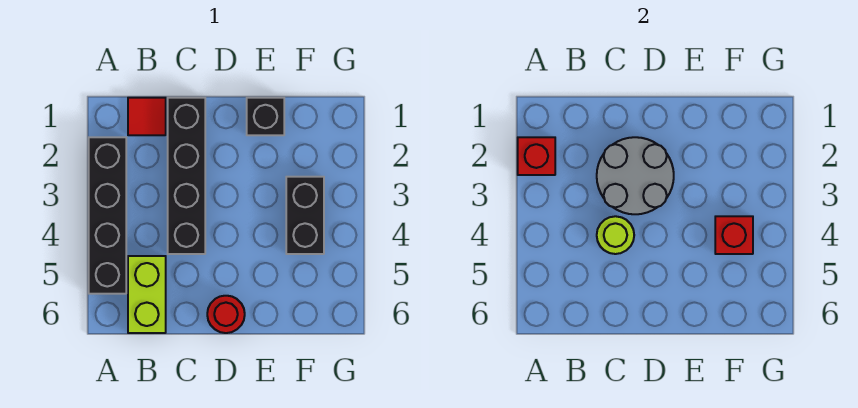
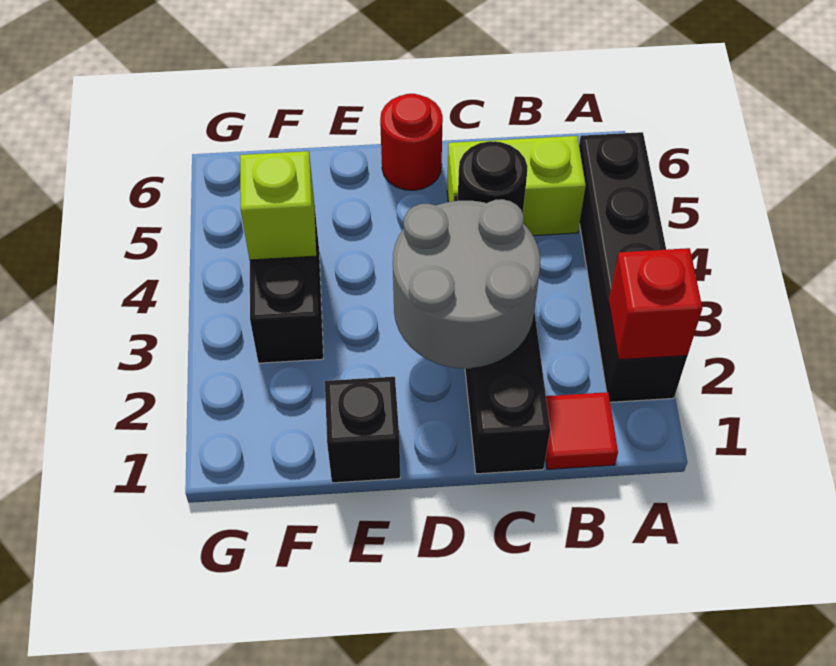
lime 1x2 brick [128,256,166,333] -> lime 1x2 brick turned to [447,136,586,236]
lime 1x1 round brick [597,216,634,254] -> black 1x1 round brick [458,141,527,213]
red 1x1 brick [715,216,753,254] -> lime 1x1 brick [240,151,316,260]

